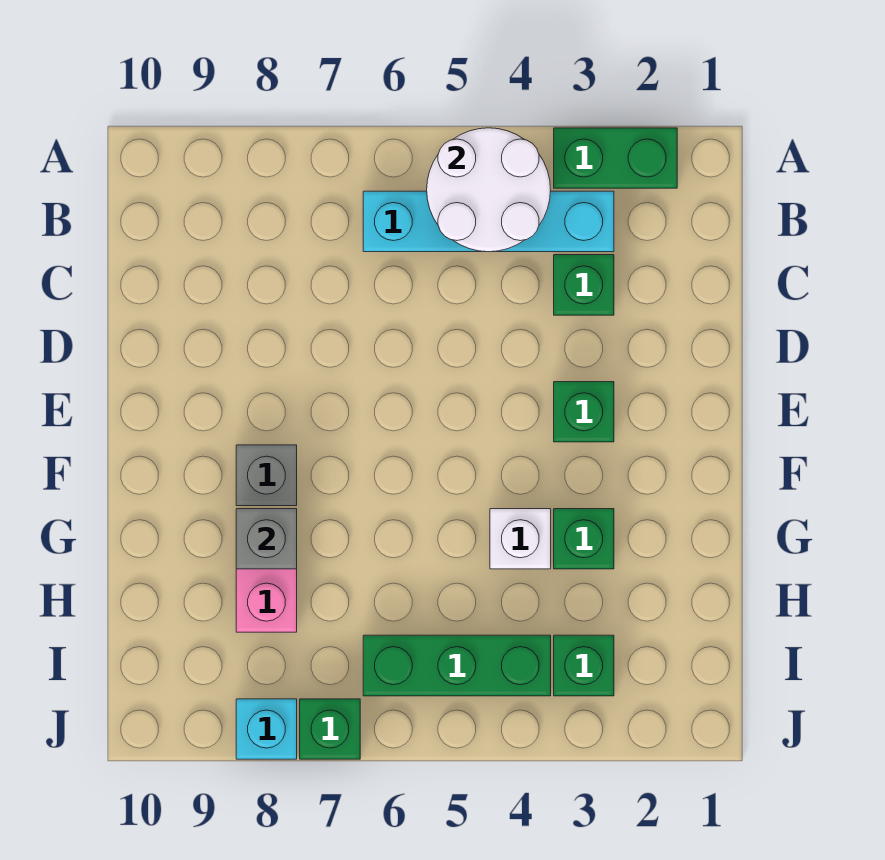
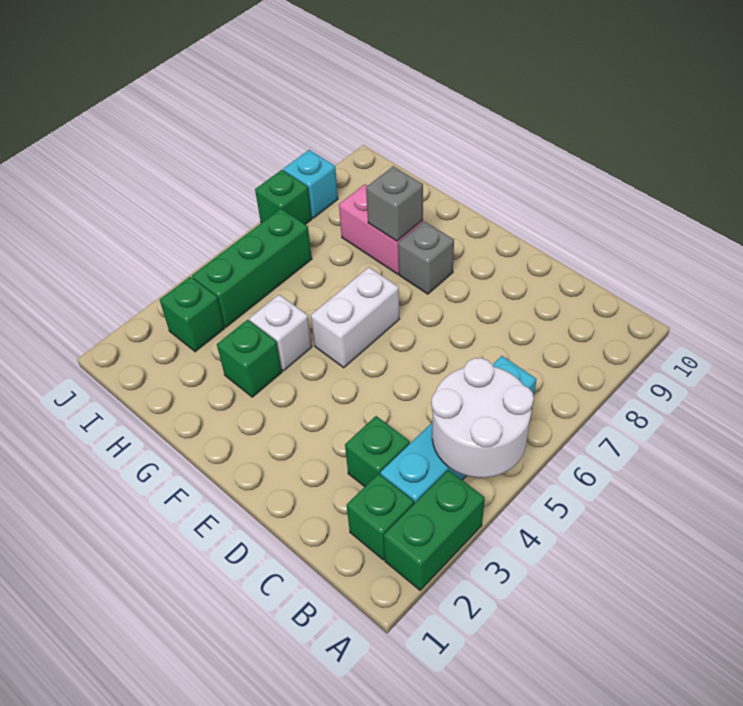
green 1x1 brick [554,382,614,442] -> green 1x1 brick moved to [347,474,414,560]
none -> white 1x2 brick [311,267,399,368]

